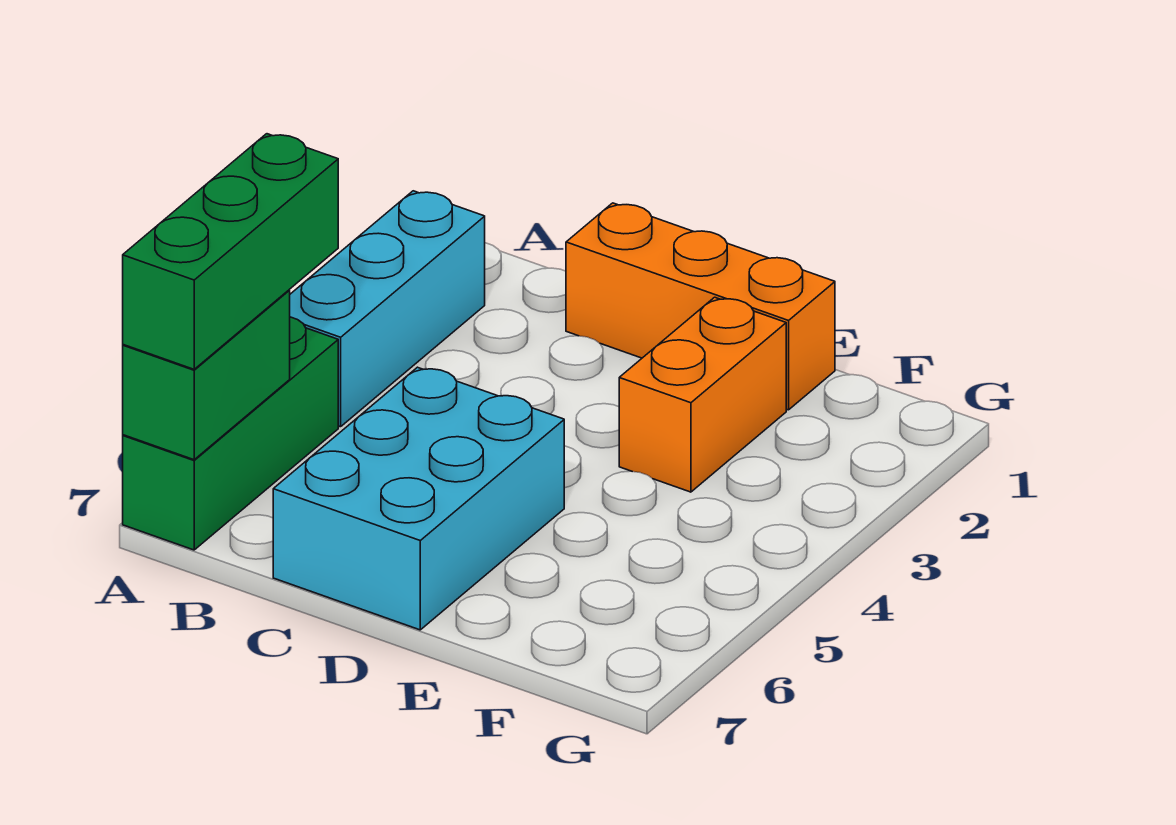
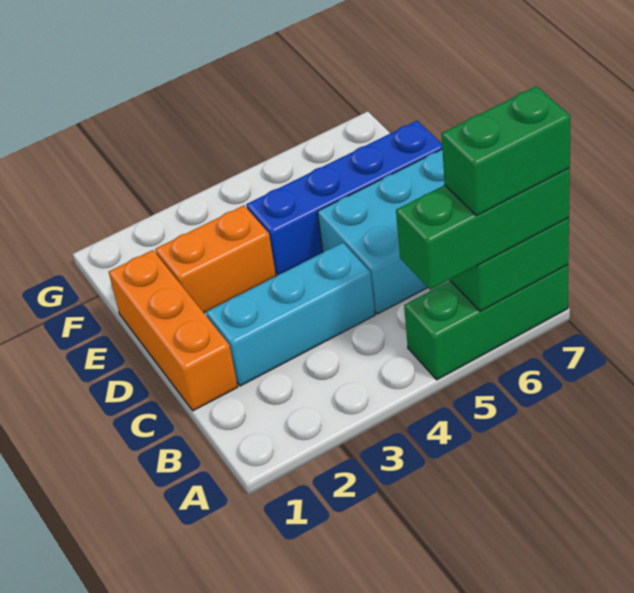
cyan 1x3 brick [290,191,485,427] -> cyan 1x3 brick moved to [206,243,375,386]
none -> green 1x2 brick [442,86,571,216]
none -> blue 1x4 brick [246,121,442,275]

